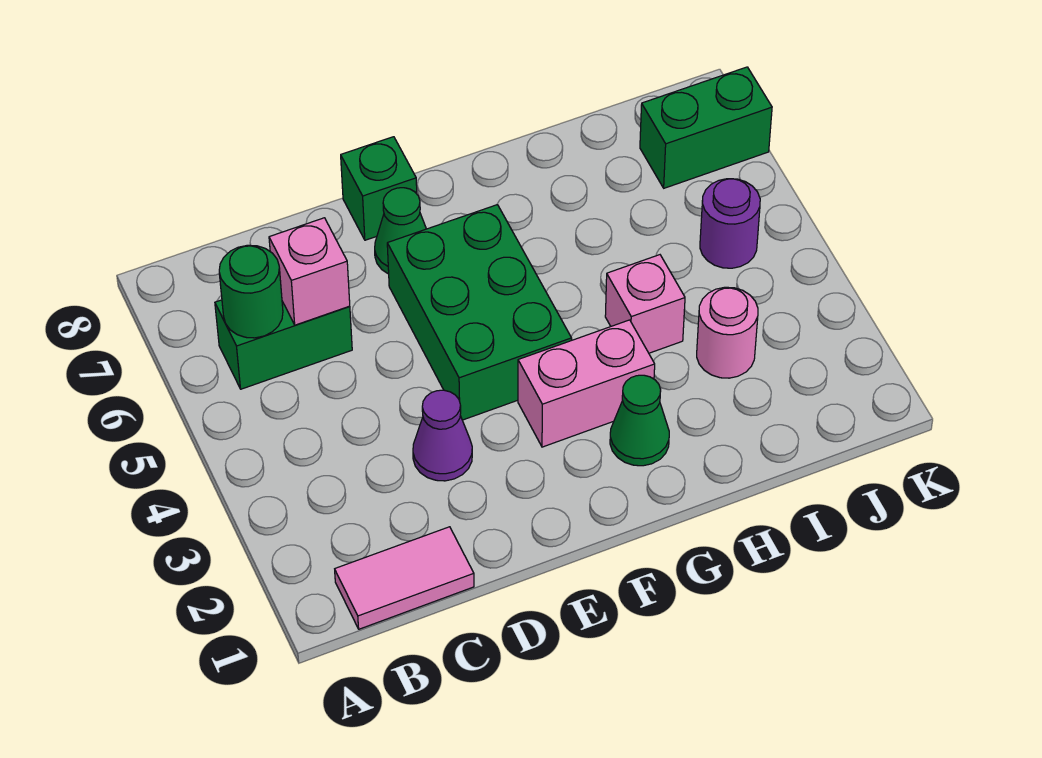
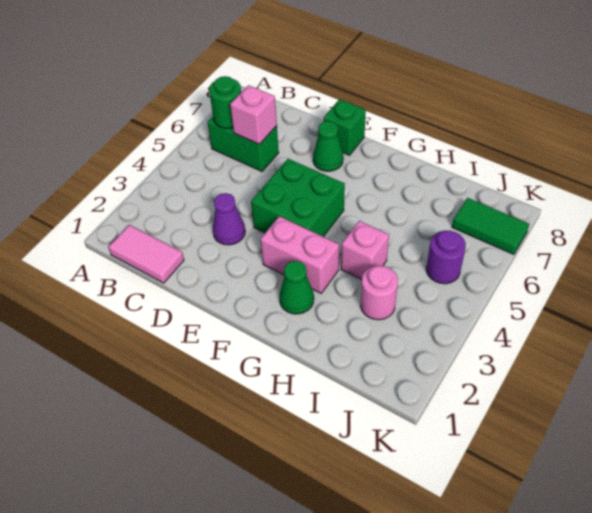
green 2x3 brick [387,205,572,420] -> green 2x2 brick [251,159,345,237]
green 1x2 brick [640,67,772,188] -> green 1x2 tile [452,198,529,254]

